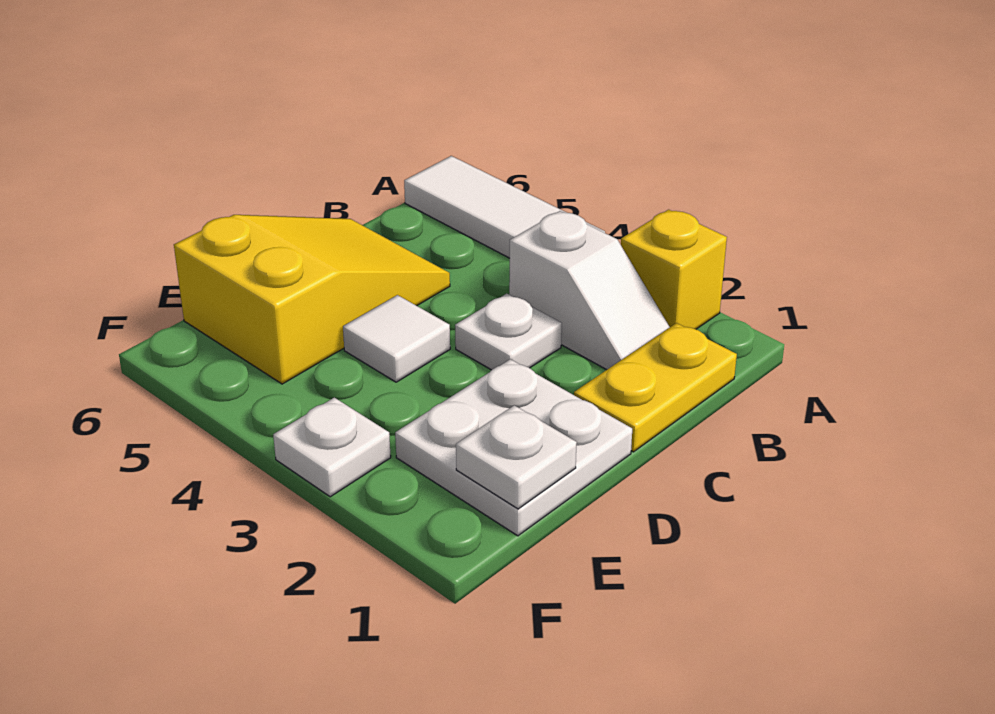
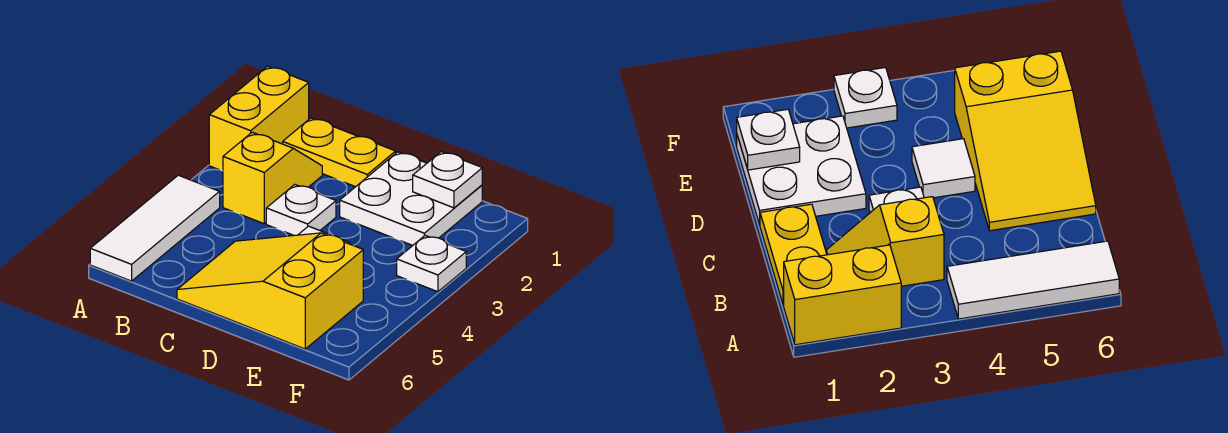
yellow 1x1 brick [621,210,727,329] -> yellow 1x2 brick [209,66,309,171]
white 1x2 slope [509,211,670,370] -> yellow 1x2 slope [223,132,322,224]

